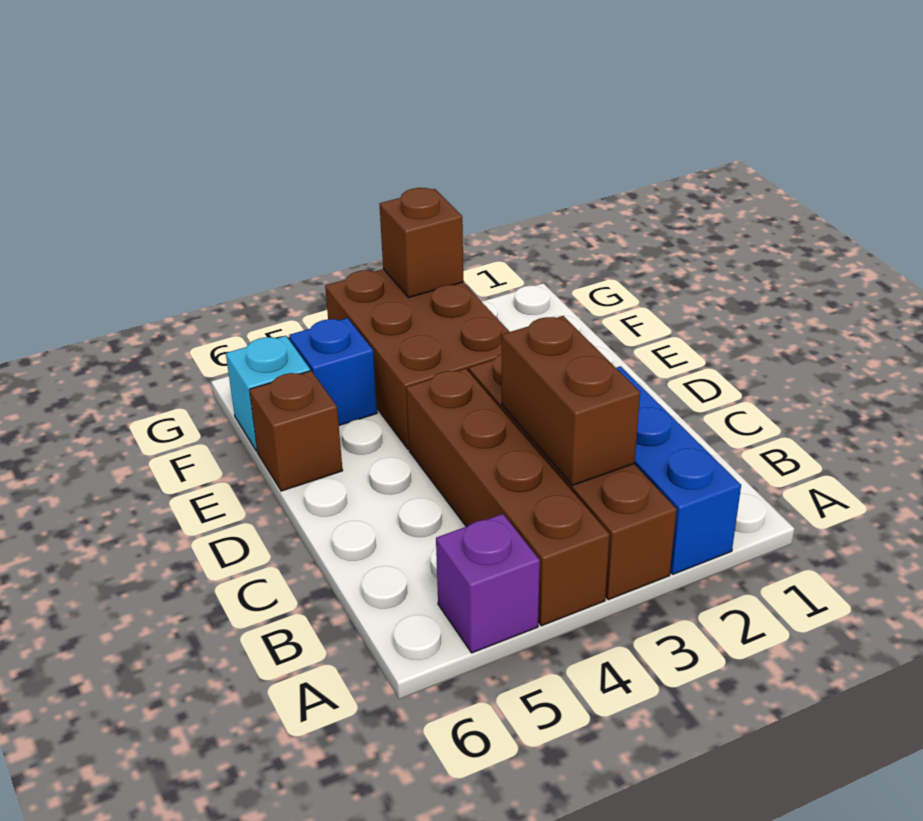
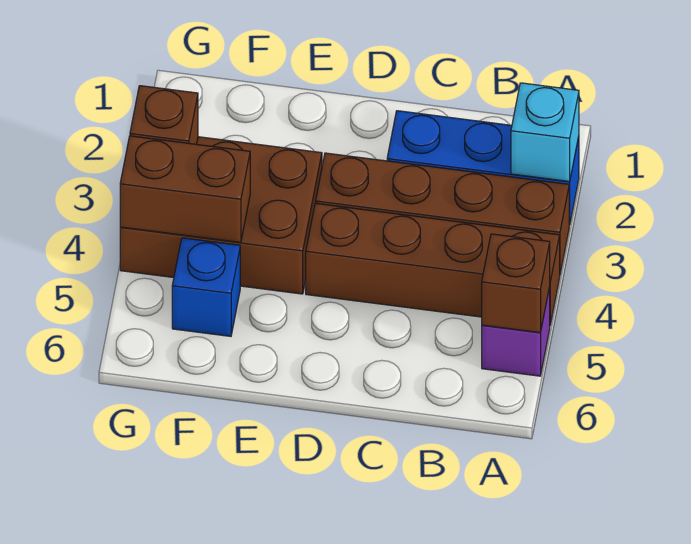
brown 1x2 brick [502,316,640,485] -> brown 1x2 brick moved to [120,136,250,242]
brown 1x1 brick [249,371,343,491] -> brown 1x1 brick moved to [482,234,550,333]
cyan 1x1 brick [226,336,310,451] -> cyan 1x1 brick moved to [511,83,579,181]

